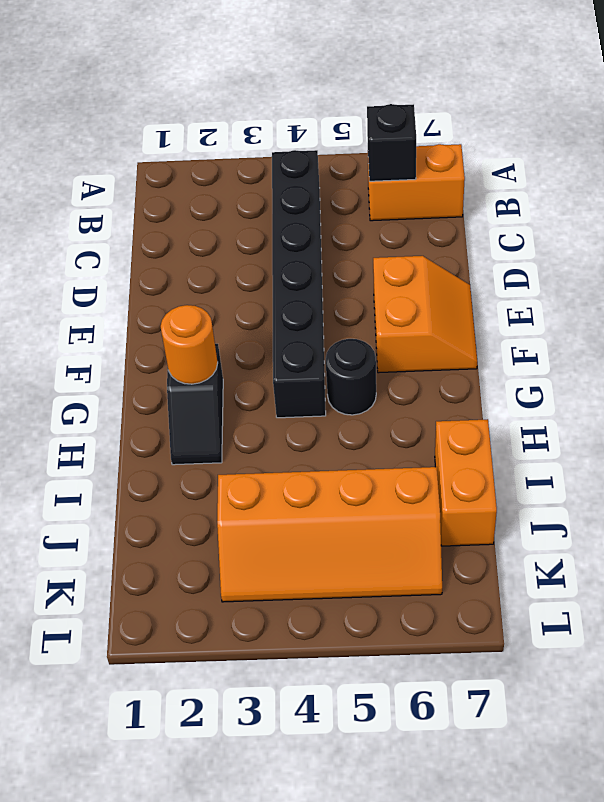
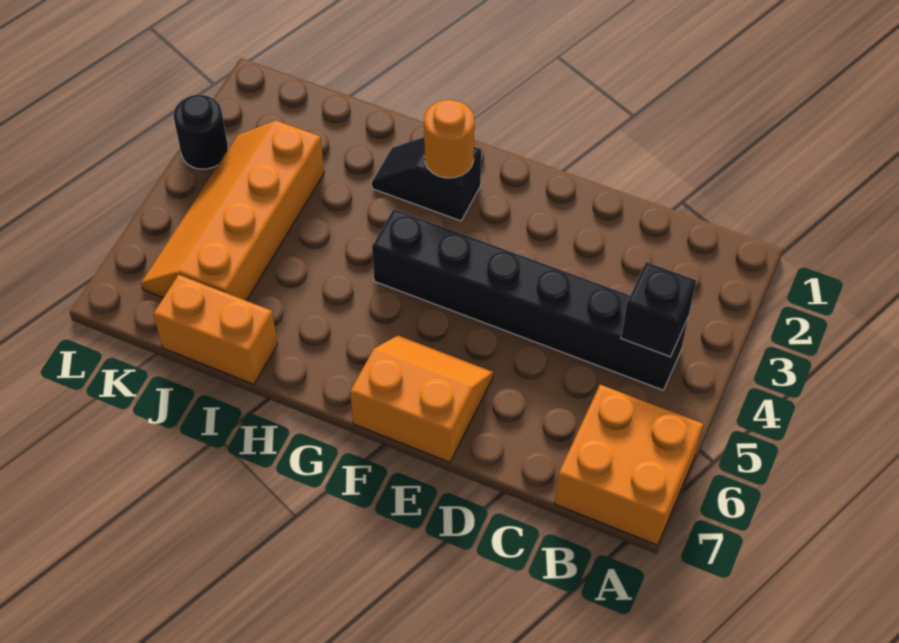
orange 1x2 brick [368,144,465,221] -> orange 2x2 brick [555,385,703,545]
black 1x1 brick [367,104,416,181] -> black 1x1 brick moved to [621,262,696,357]
orange 2x2 slope [373,256,477,373] -> orange 2x2 slope turned to [350,336,493,462]
black 1x1 round brick [326,339,376,415] -> black 1x1 round brick moved to [174,95,228,169]

